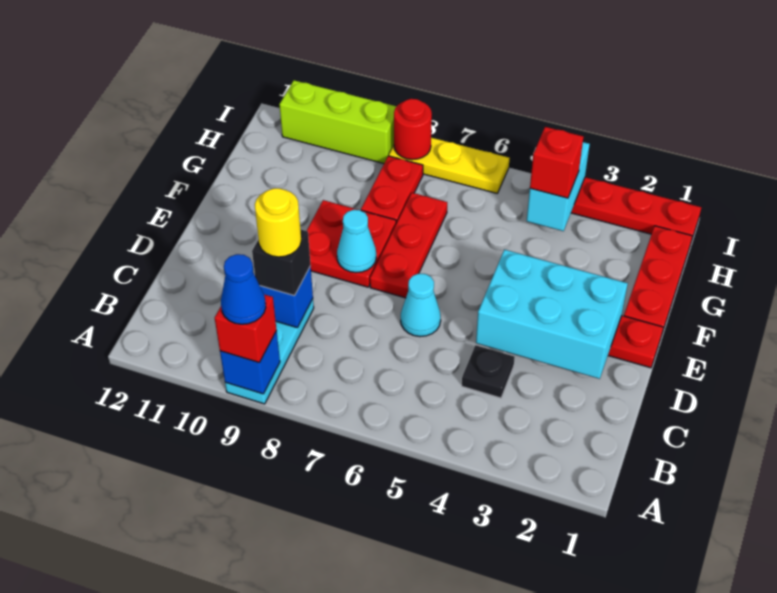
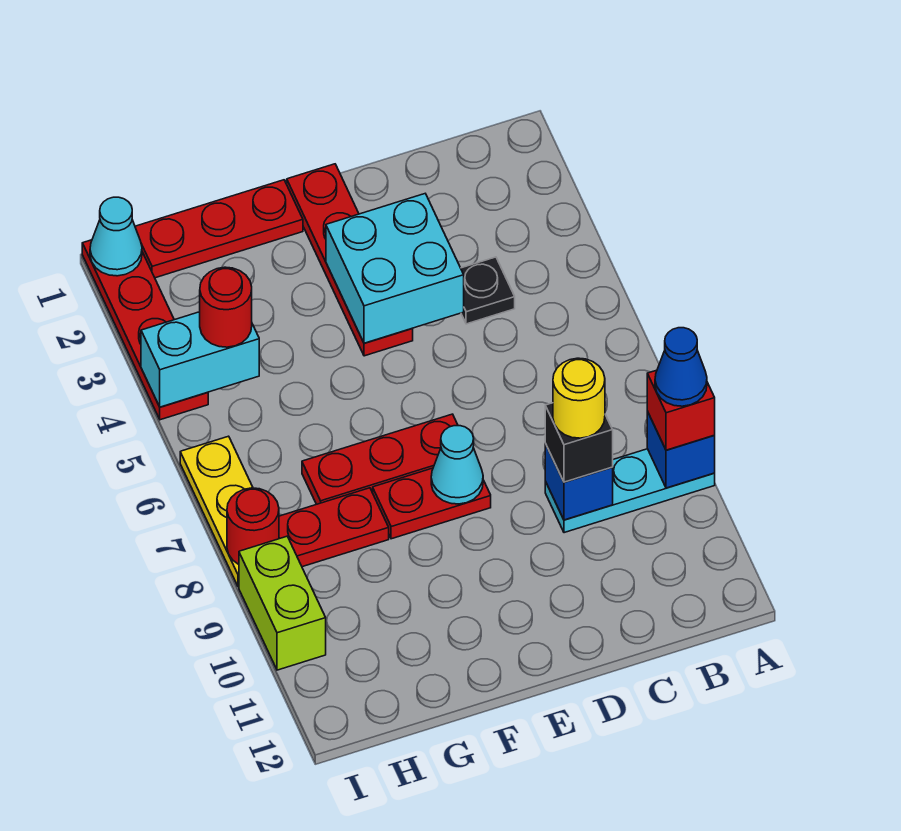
cyan 2x3 brick [476,249,628,379] -> cyan 2x2 brick [326,194,464,343]
cyan 1x1 cone [401,273,441,337] -> cyan 1x1 cone moved to [90,197,142,276]
red 2x2 plate [307,200,396,287] -> red 1x2 plate [373,468,491,539]
red 1x1 brick [530,127,583,198] -> red 1x1 round brick [200,267,252,347]
lime 1x3 brick [279,80,397,164] -> lime 1x2 brick [239,536,326,670]

